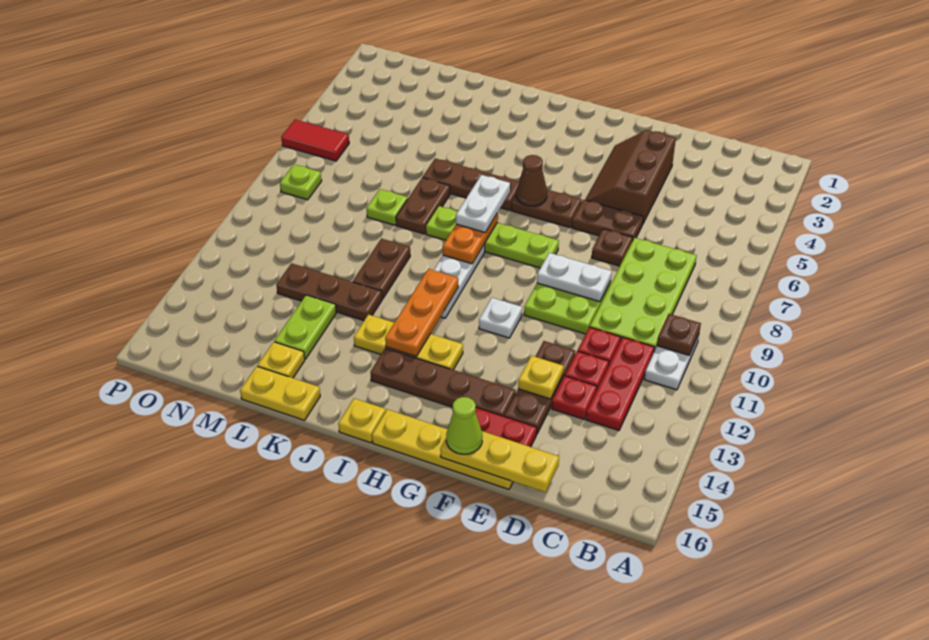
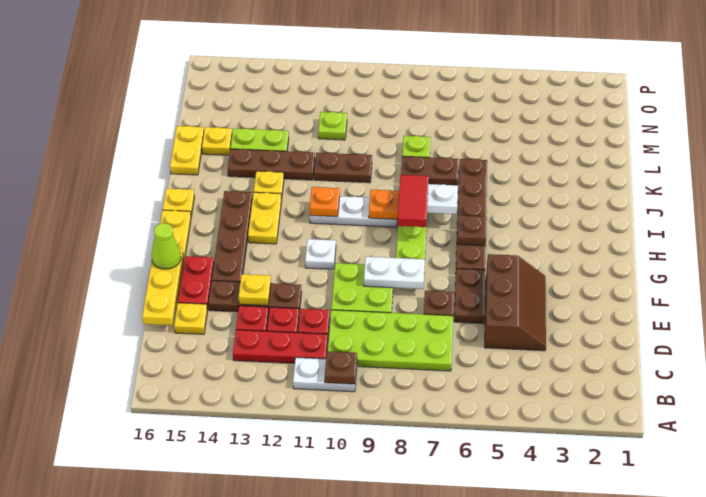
none -> yellow 1x1 plate [174,303,207,334]
brown 2x3 slope [585,130,676,223] -> brown 2x3 slope turned to [485,254,546,351]
white 1x2 plate [537,253,612,302] -> white 1x2 plate turned to [364,257,425,289]
brown 1x1 cone [516,155,547,206] -> brown 1x1 plate [457,215,487,246]
orange 1x3 plate [385,269,458,357] -> orange 1x1 plate [310,187,340,217]
brown 1x3 plate [276,263,382,321] -> brown 1x3 plate turned to [228,149,315,180]
red 1x2 tile [281,119,349,161] -> red 1x2 tile moved to [397,175,429,227]
lime 1x1 plate [280,164,322,200] -> lime 1x1 plate moved to [318,112,347,140]

